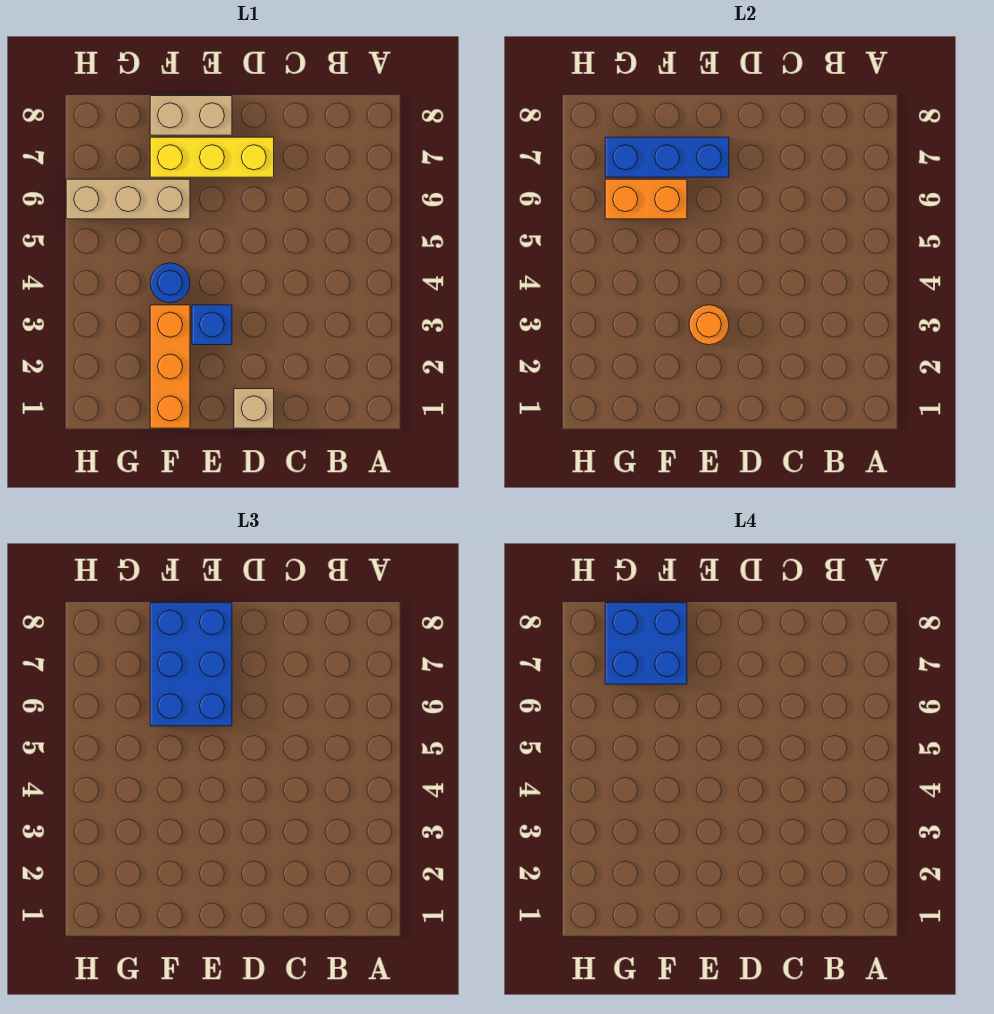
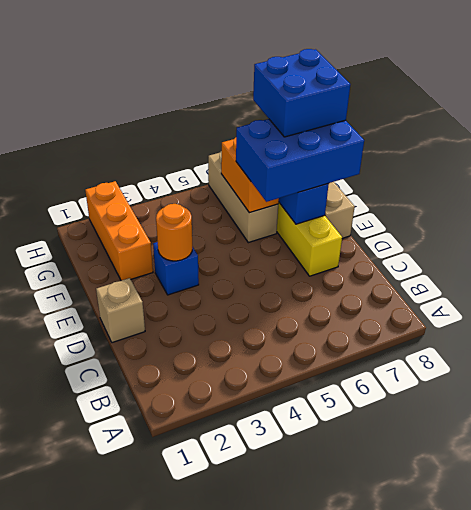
orange 1x3 brick [150,305,190,428] -> orange 1x3 brick turned to [85,181,153,281]
blue 1x1 round brick [150,263,190,303] -> none

